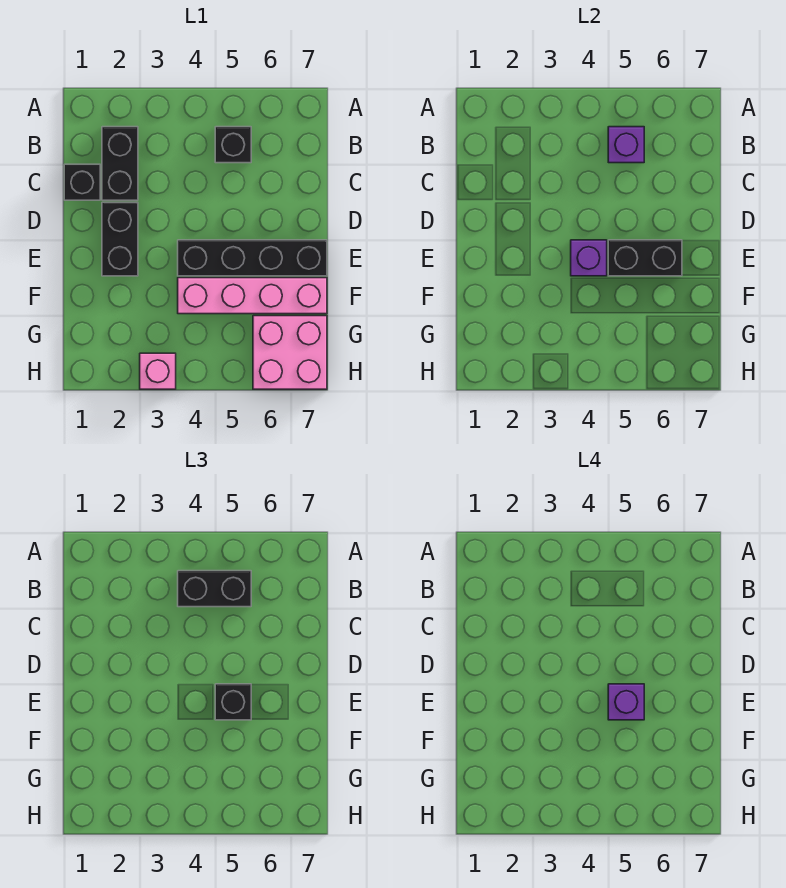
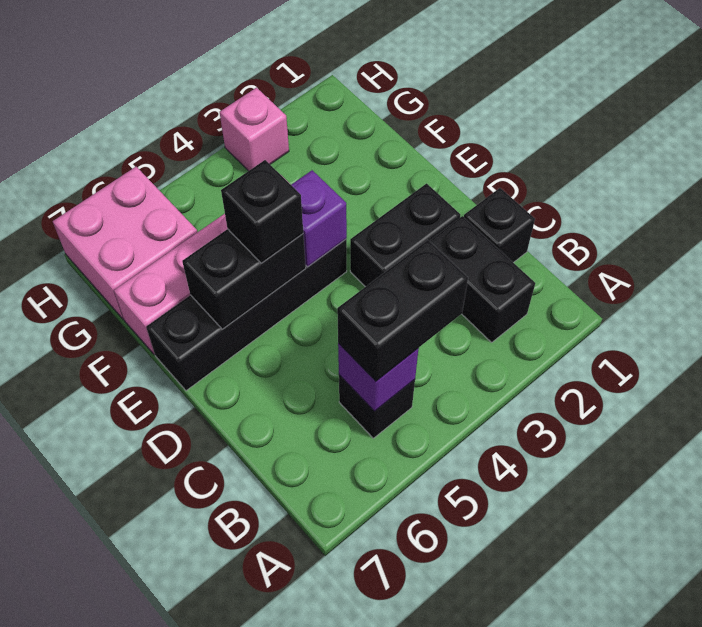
black 1x2 brick [102,202,138,276] -> black 1x2 brick turned to [350,183,460,287]
purple 1x1 brick [608,684,644,720] -> none

